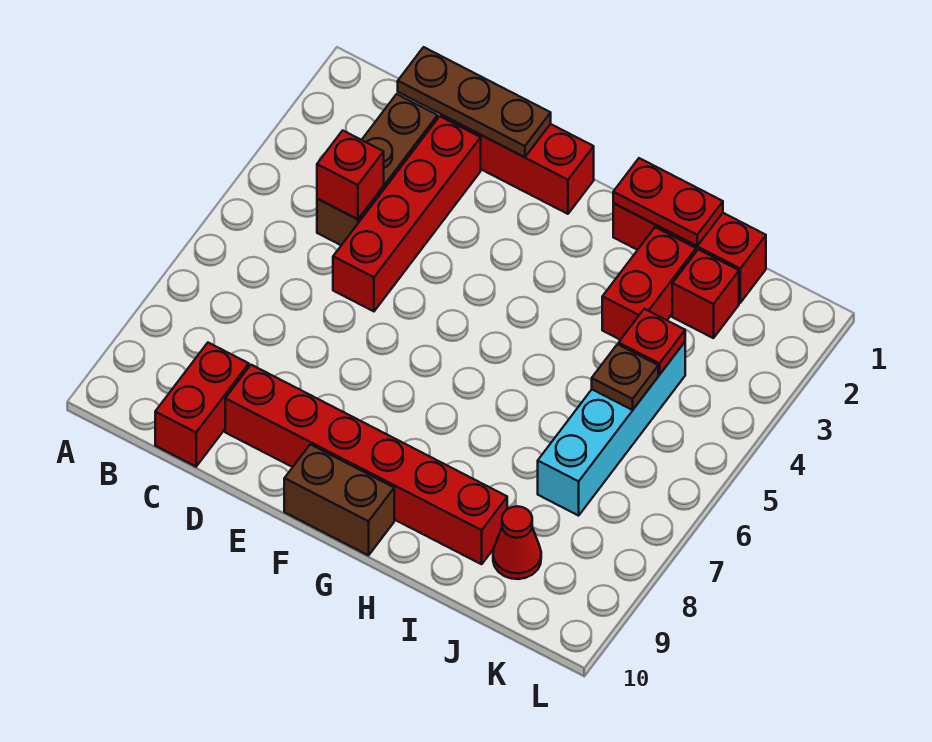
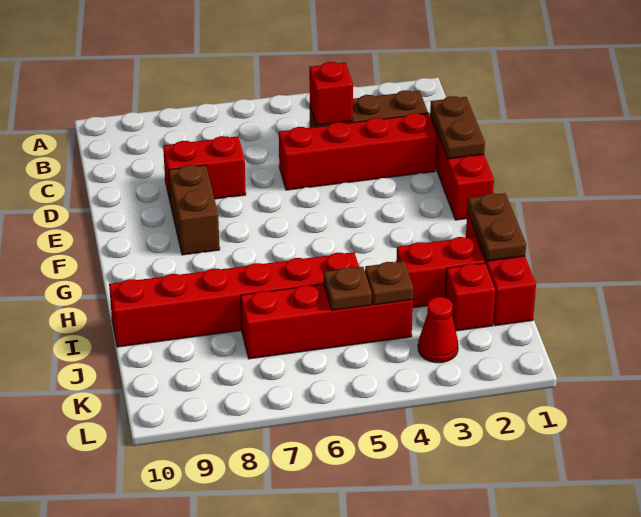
brown 1x3 plate [398,47,551,157] -> brown 1x2 plate [430,96,485,159]
red 1x2 brick [155,343,249,467] -> red 1x2 brick moved to [163,136,246,204]
red 1x6 brick [225,365,507,564] -> red 1x6 brick turned to [109,252,359,347]
brown 1x2 brick [284,444,394,555] -> brown 1x2 brick moved to [169,165,220,255]
red 1x2 plate [613,158,723,246] -> brown 1x2 plate [467,193,526,261]
cyan 1x4 brick [538,342,685,516] -> red 1x4 brick [241,284,413,359]
red 1x1 plate [618,309,685,375] -> brown 1x1 plate [365,261,413,305]
red 1x1 cone [493,506,541,579] -> red 1x1 cone moved to [418,297,458,363]

